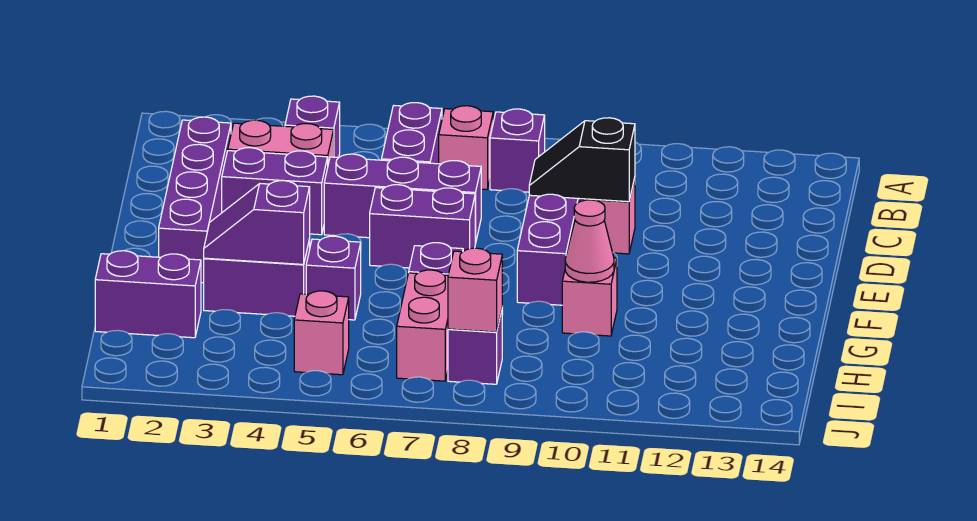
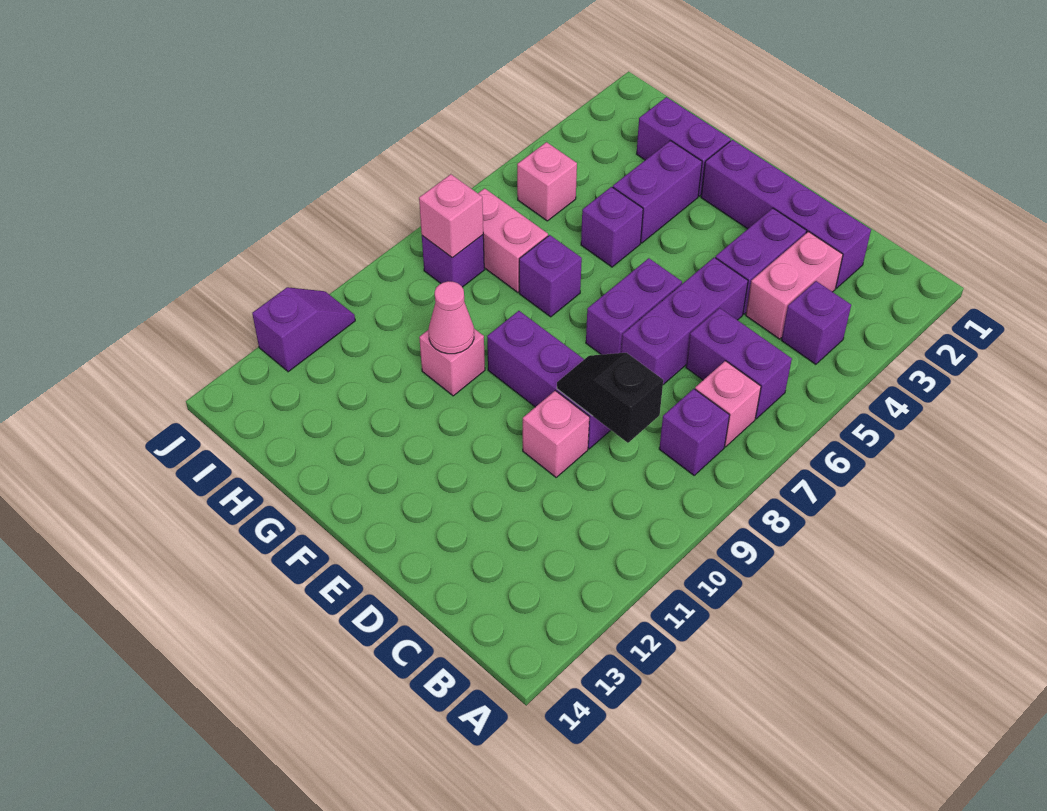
black 1x2 slope [529,118,635,202] -> black 1x2 slope turned to [557,353,663,443]
purple 1x2 slope [204,181,310,264] -> purple 1x2 slope moved to [252,287,355,372]
purple 1x2 brick [95,251,201,338] -> purple 1x2 brick turned to [637,97,731,196]

